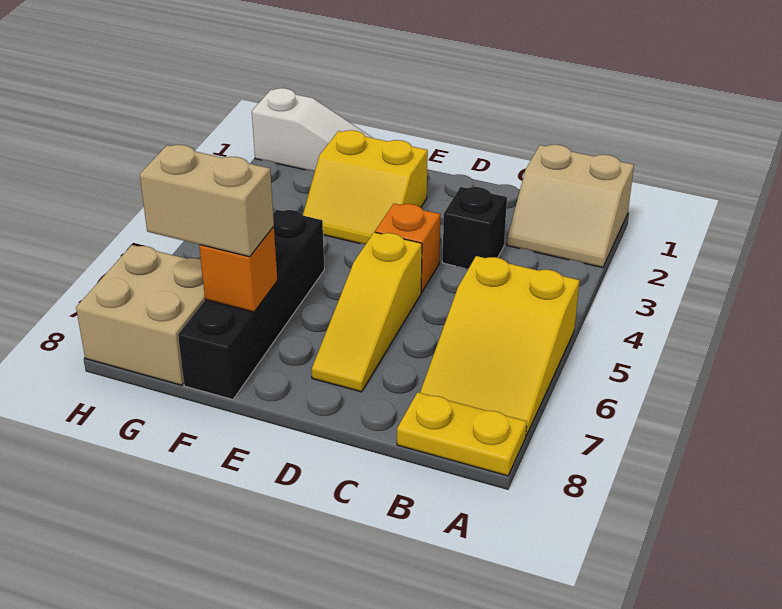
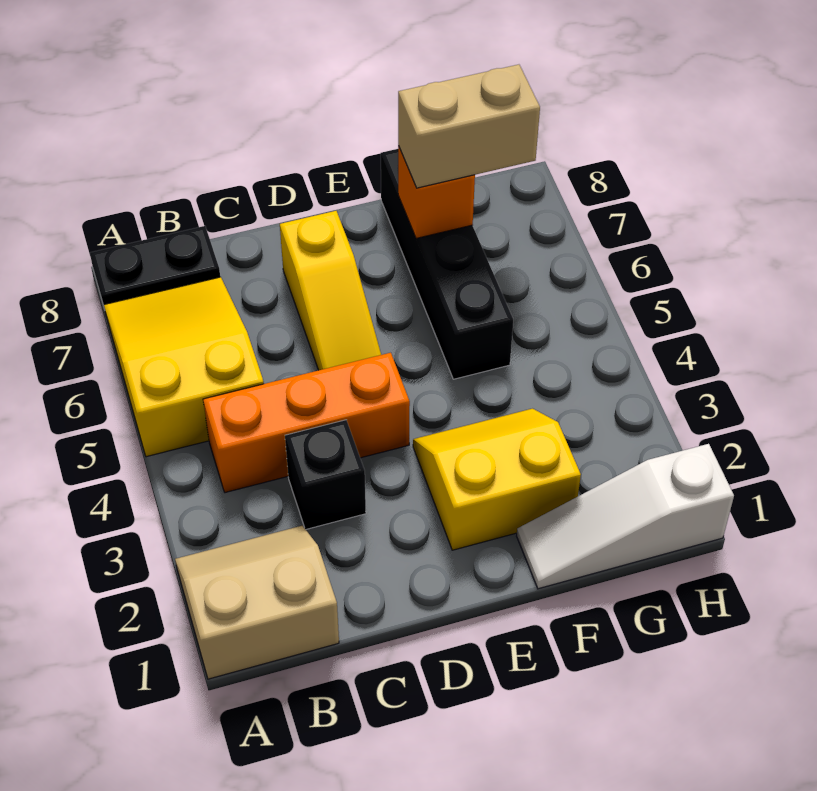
yellow 1x2 plate [397,392,527,476] -> black 1x2 plate [90,226,220,309]
orange 1x1 brick [375,204,440,292] -> orange 1x3 brick [203,353,410,493]
yellow 1x3 slope [311,232,422,392] -> yellow 1x3 slope turned to [280,211,381,370]
tan 2x2 brick [76,245,205,385] -> none

